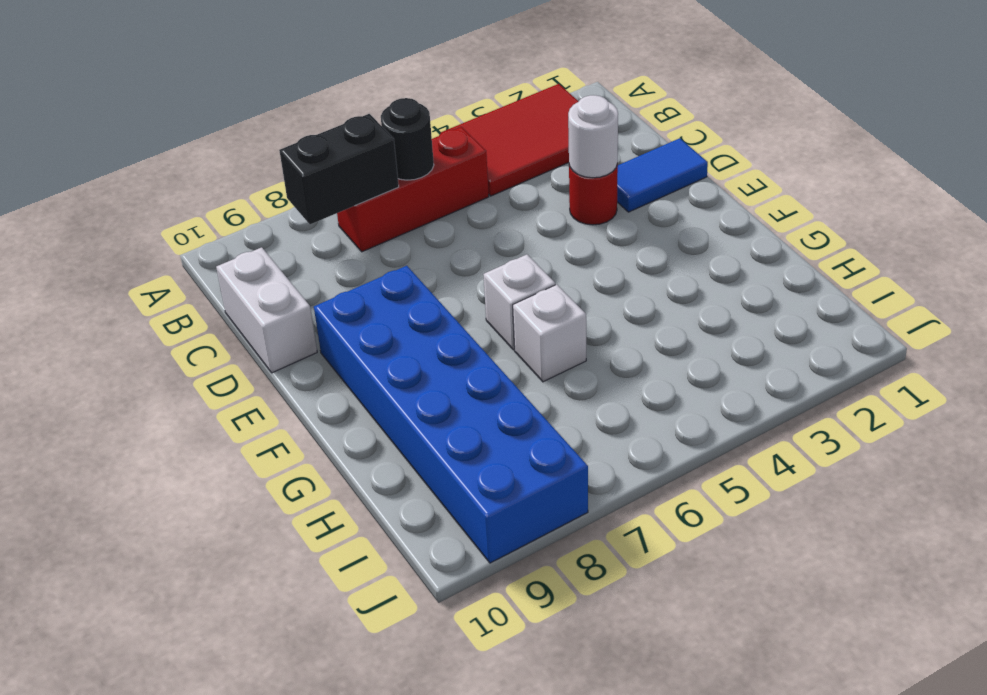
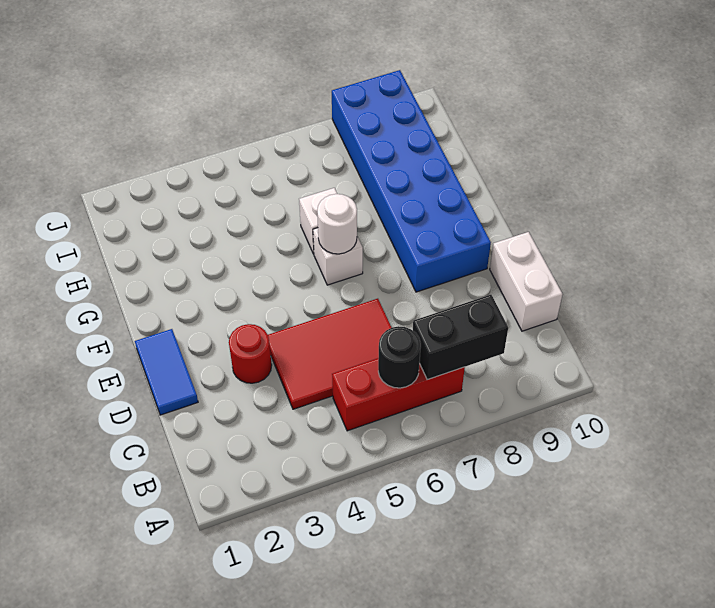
red 2x3 tile [441,84,579,196] -> red 2x3 tile moved to [268,299,392,409]
blue 1x2 tile [617,138,708,212] -> blue 1x2 tile turned to [135,329,198,415]
white 1x1 round brick [568,95,618,178] -> white 1x1 round brick moved to [317,194,357,254]

